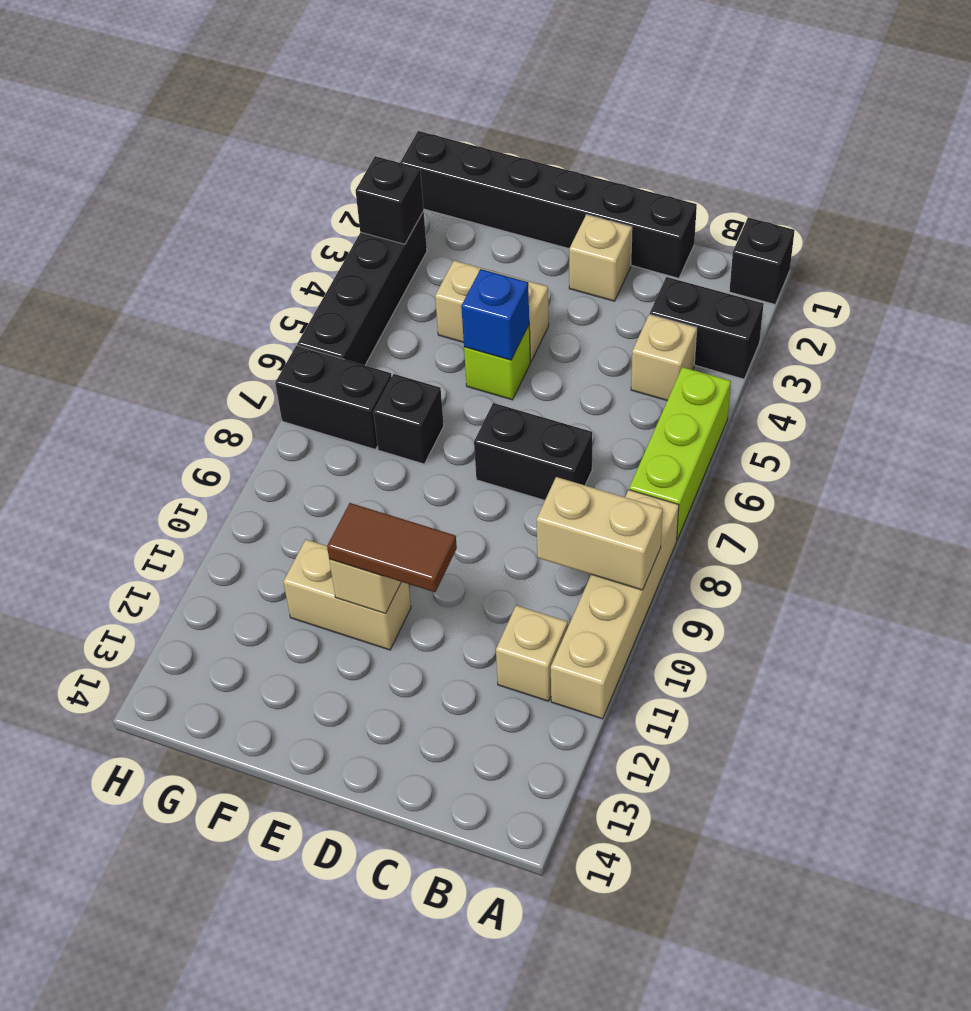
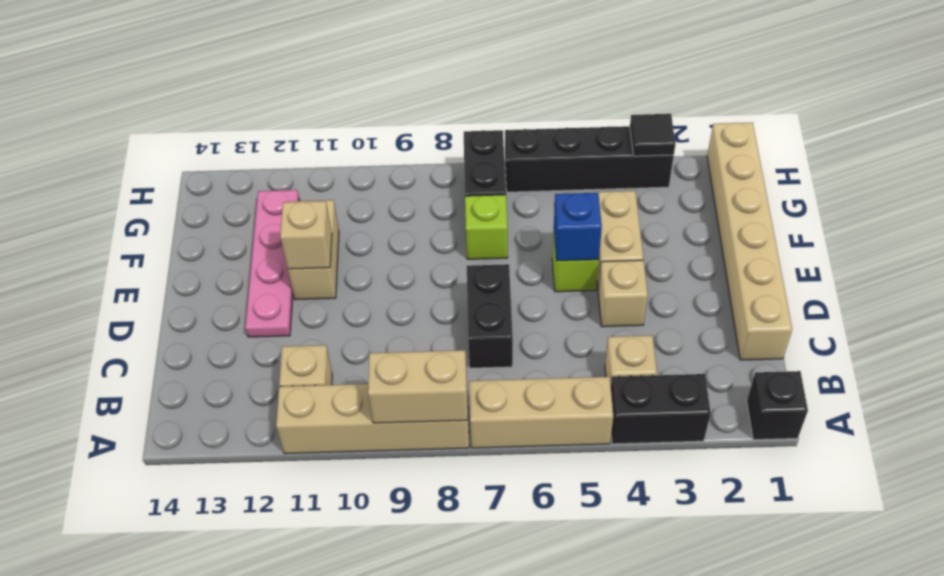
black 1x2 brick [650,277,764,379] -> black 1x2 brick turned to [611,374,711,444]
lime 1x3 brick [629,367,731,539] -> tan 1x3 brick [469,377,613,448]
tan 1x2 brick [536,477,663,590] -> tan 1x2 brick turned to [368,350,468,423]
black 1x6 brick [400,131,697,278] -> tan 1x6 brick [707,122,792,360]
tan 1x1 brick [569,215,632,301] -> tan 1x1 brick moved to [598,260,648,327]
brown 1x2 tile [327,503,457,592] -> none
none -> pink 1x4 plate [245,190,300,337]
black 1x1 brick [373,374,444,464] -> lime 1x1 brick [465,195,508,259]
black 1x1 brick [355,156,424,244] -> black 1x1 tile [630,114,676,156]

